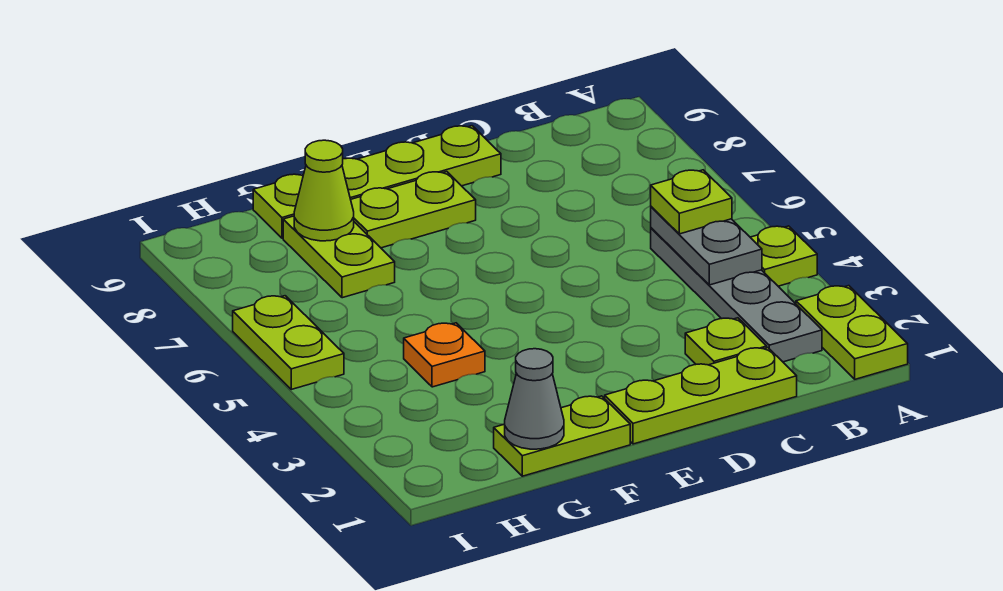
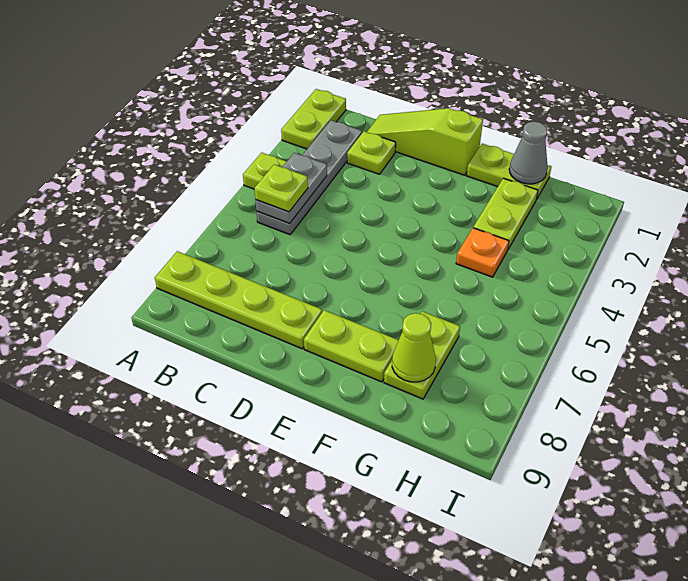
lime 1x3 plate [605,348,797,444] -> lime 1x3 slope [367,108,483,175]
lime 1x4 plate [253,126,501,238] -> lime 1x4 plate moved to [155,251,322,349]
lime 1x2 plate [233,296,344,389] -> lime 1x2 plate moved to [473,178,538,249]

